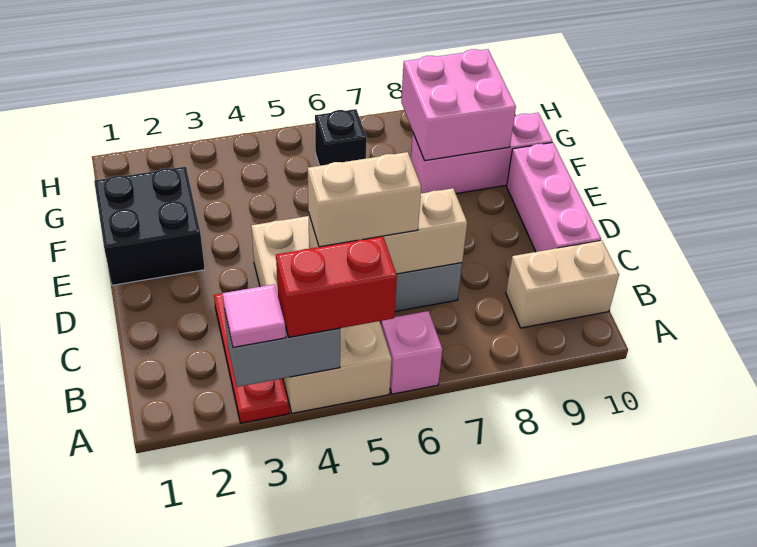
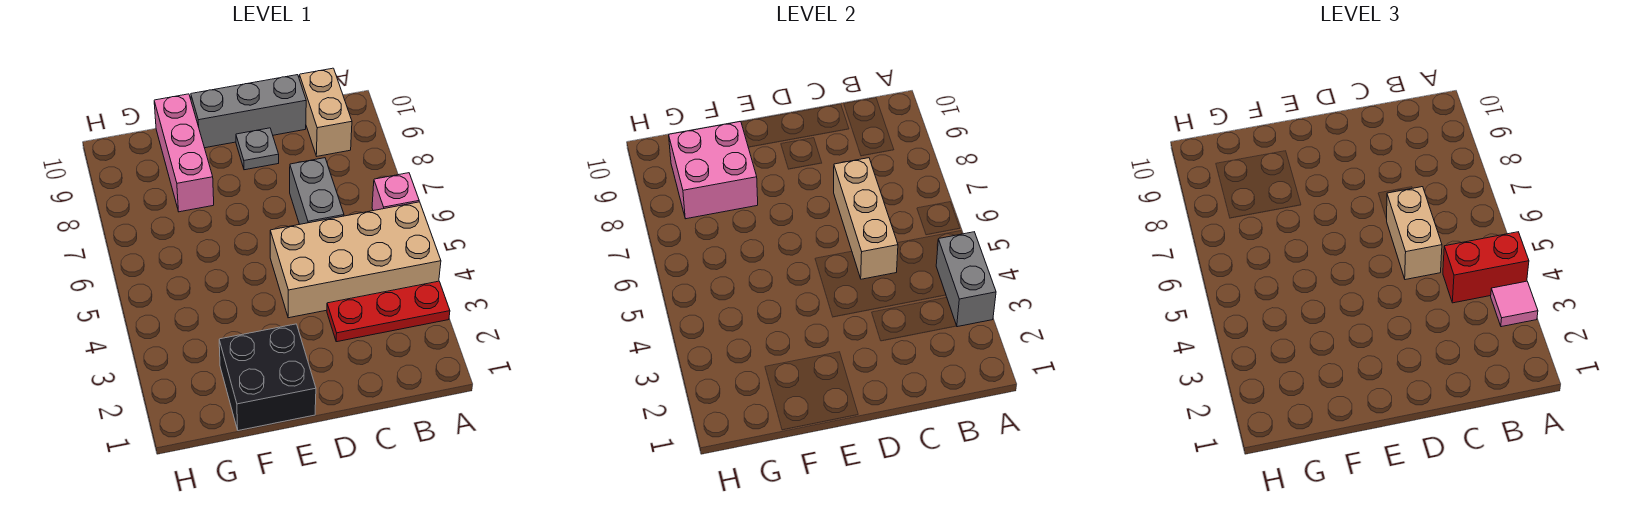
red 1x2 brick [276,236,397,337] -> red 1x2 brick turned to [1443,232,1529,303]
pink 1x3 brick [507,142,601,252] -> grey 1x3 brick [191,75,306,148]
none -> grey 1x1 plate [236,128,279,170]
black 1x1 brick [315,109,367,166] -> none

